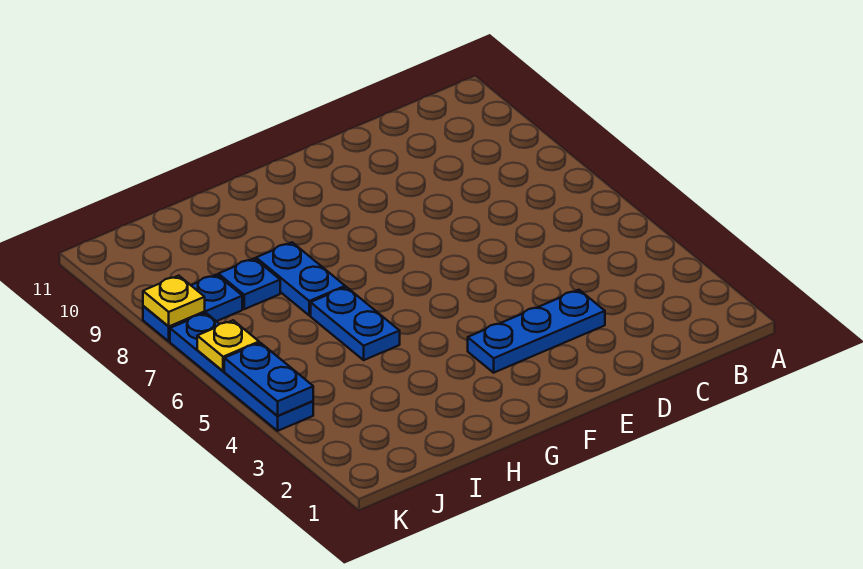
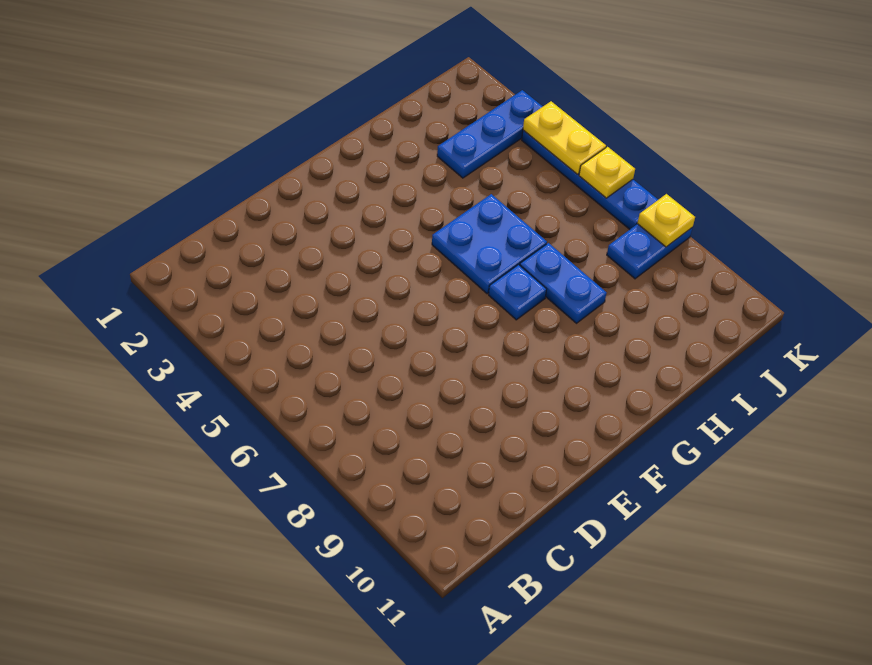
blue 1x3 plate [468,290,605,373] -> blue 1x3 plate moved to [437,90,543,178]
blue 1x2 plate [311,287,400,360] -> blue 2x2 plate [432,194,547,294]
blue 1x1 plate [218,258,280,309] -> blue 1x1 plate moved to [489,265,547,320]
blue 1x2 plate [224,343,313,416] -> yellow 1x2 plate [523,101,606,174]

